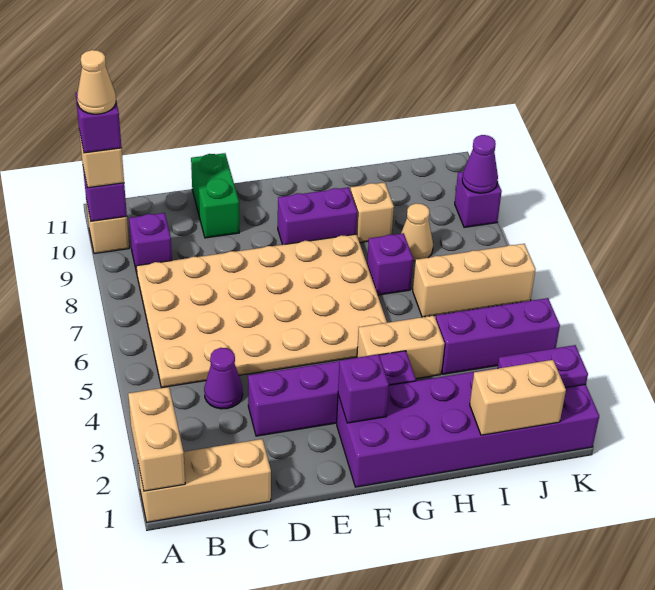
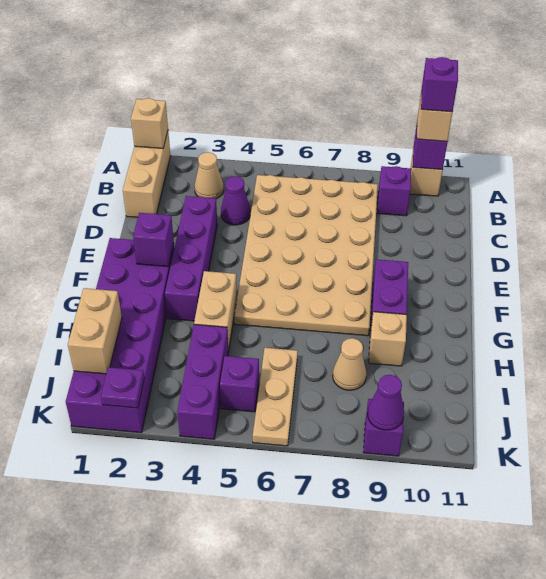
tan 1x2 brick [128,387,185,491] -> tan 1x1 brick [131,98,168,149]
tan 1x1 cone [77,50,116,114] -> tan 1x1 cone moved to [195,152,224,199]
green 1x2 brick [191,153,239,238] -> none
purple 1x1 brick [367,233,413,295] -> purple 1x1 brick moved to [220,356,259,412]
tan 1x3 brick [413,244,536,317] -> tan 1x3 plate [253,348,298,446]
purple 1x2 plate [498,345,588,388] -> purple 1x1 plate [101,367,144,408]

